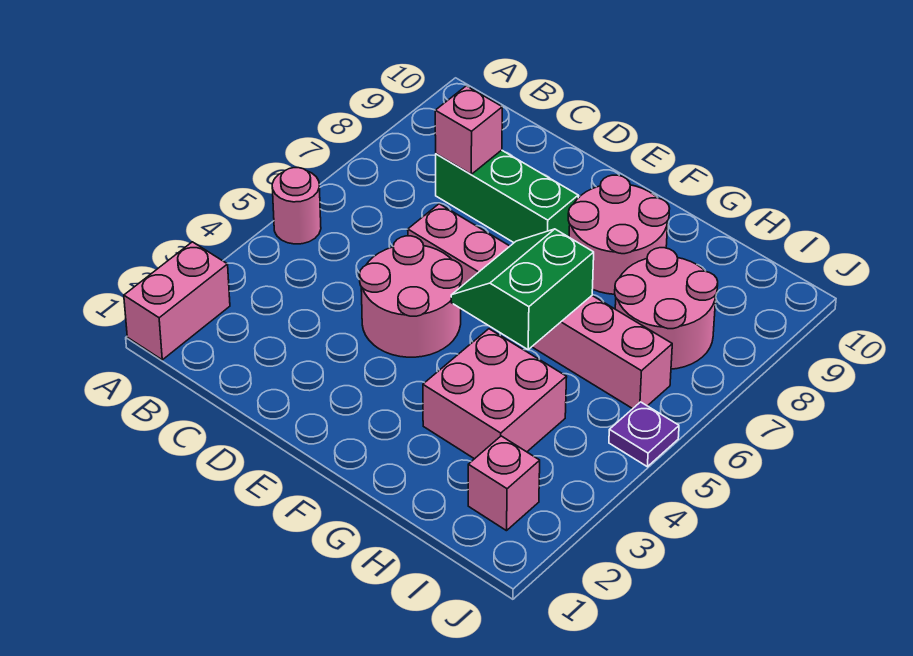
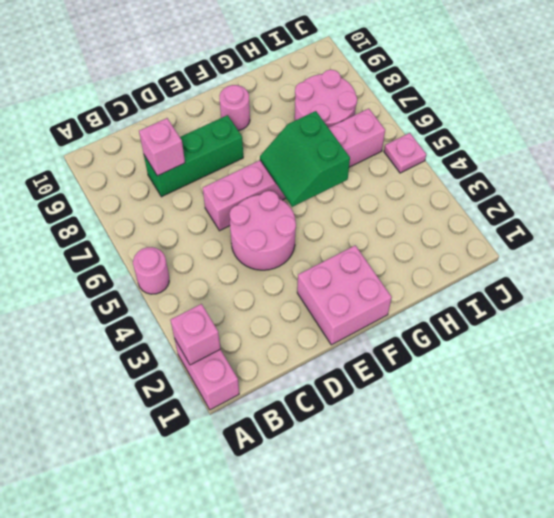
pink 2x2 round brick [568,175,670,294] -> pink 1x1 round brick [219,85,250,131]
pink 2x2 brick [423,329,567,459] -> pink 2x2 brick moved to [297,245,392,345]
pink 1x1 brick [468,436,540,531] -> pink 1x1 brick moved to [171,304,220,365]
purple 1x1 plate [609,402,679,467] -> pink 1x1 plate [384,133,426,173]

